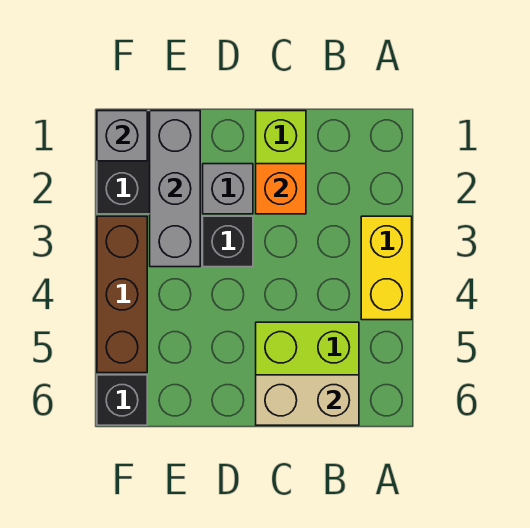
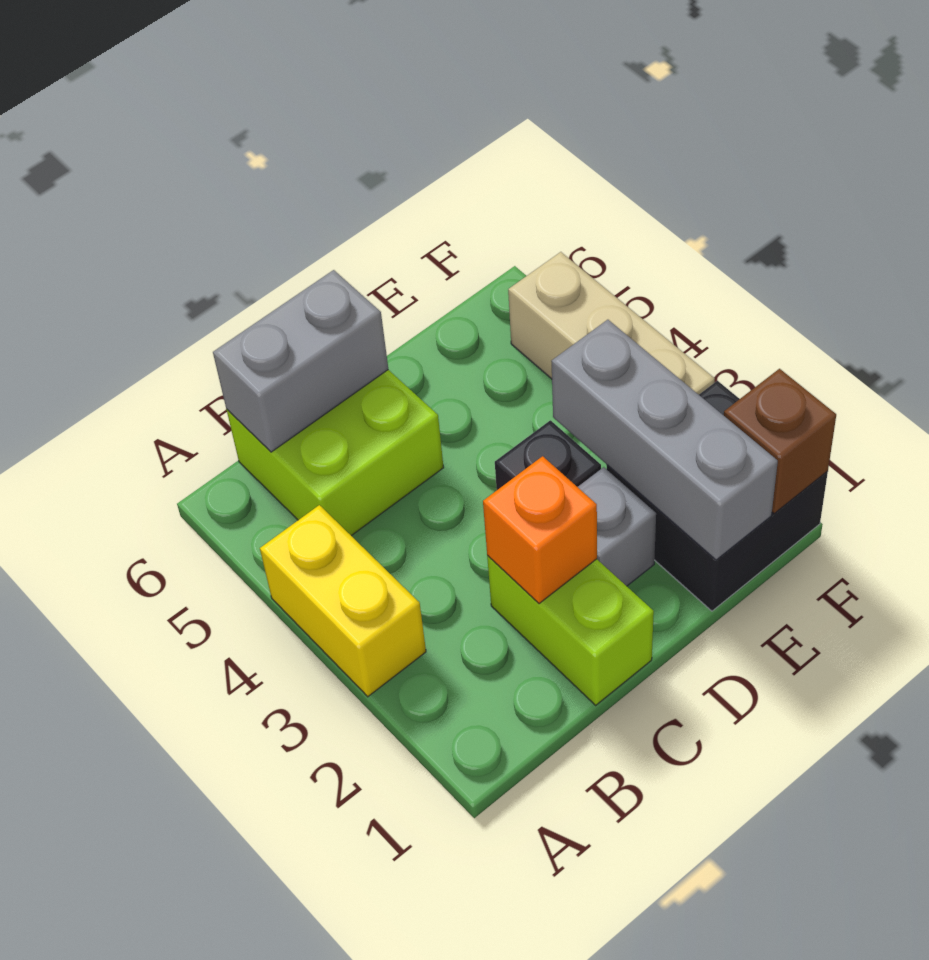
tan 1x2 brick [256,375,359,425] -> grey 1x2 brick [213,270,388,452]
grey 1x1 brick [97,111,147,161] -> brown 1x1 brick [724,369,836,514]
brown 1x3 brick [97,216,147,373] -> tan 1x3 brick [508,252,715,395]
black 1x1 brick [97,375,147,425] -> none

